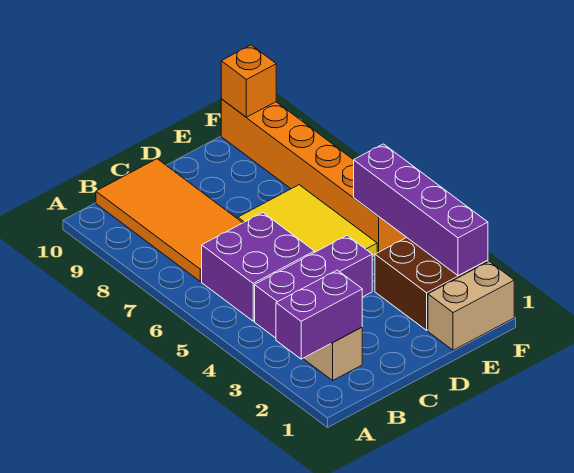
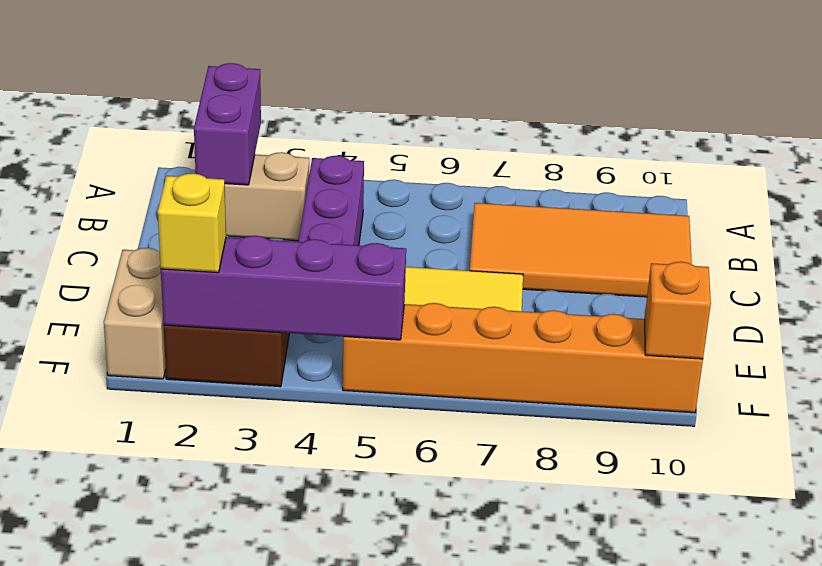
purple 2x2 brick [202,213,314,321] -> none
none -> yellow 1x1 brick [158,173,226,273]

